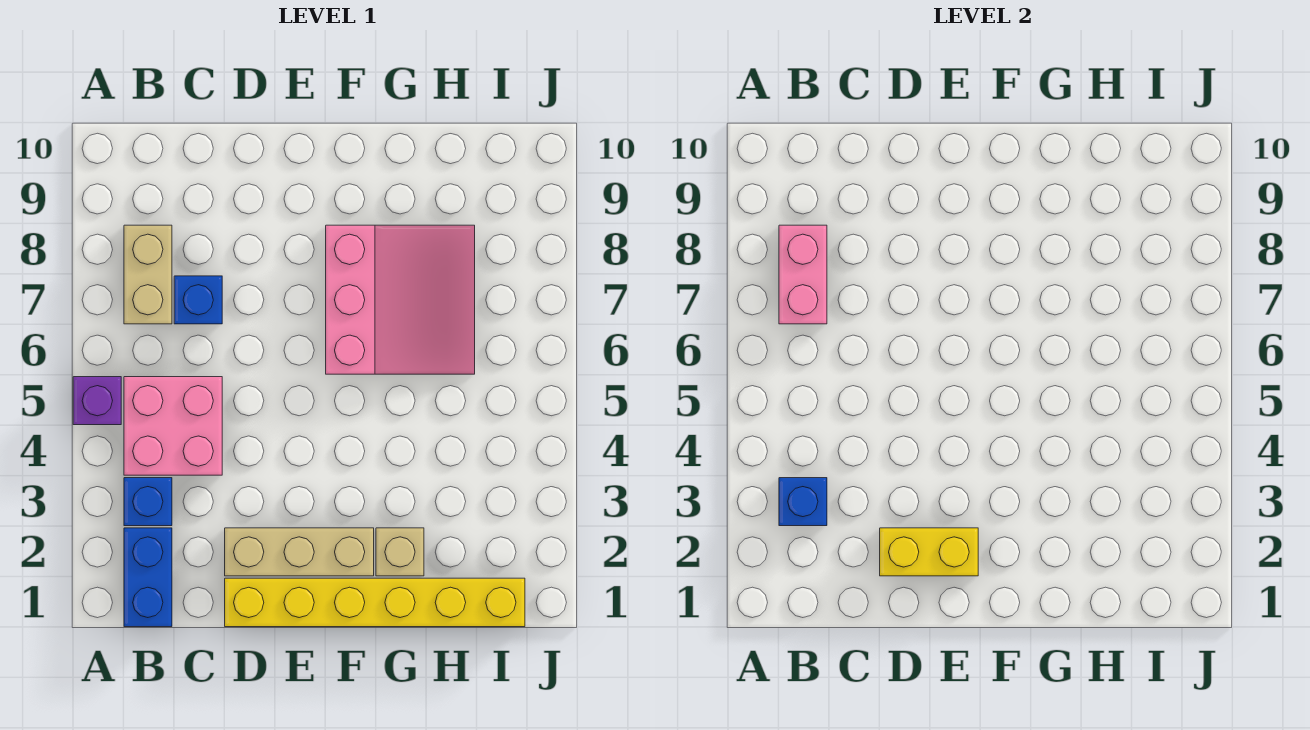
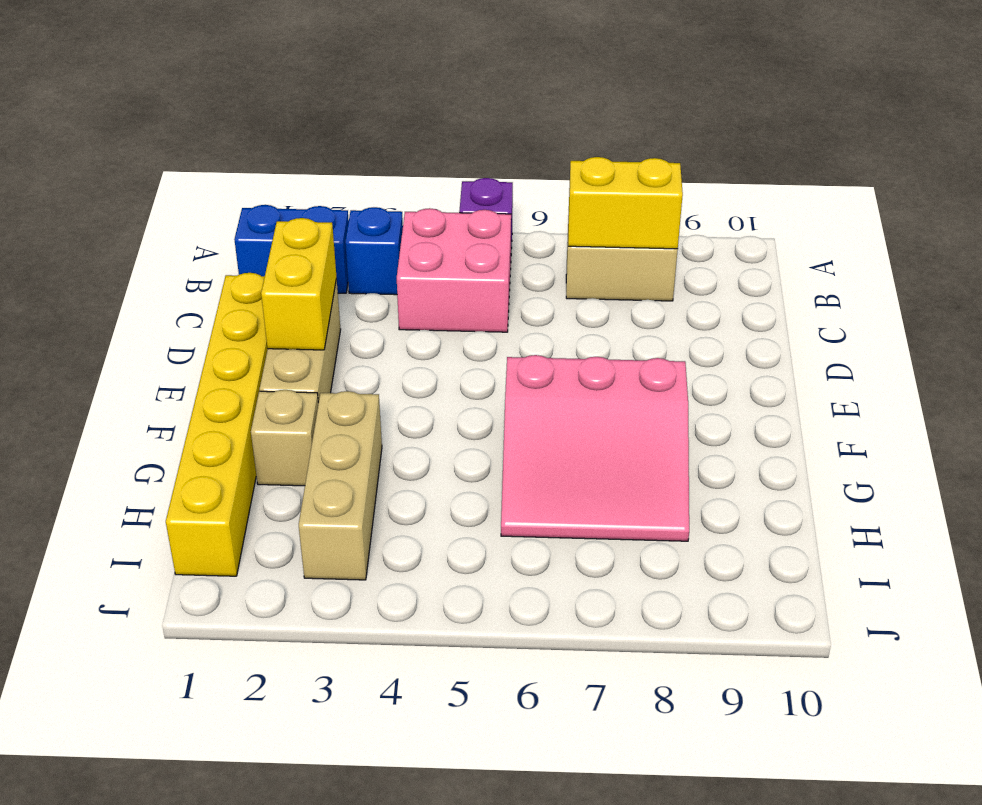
blue 1x1 brick [779,478,827,526] -> none
pink 1x2 brick [779,225,827,324] -> yellow 1x2 brick [568,157,683,249]
blue 1x1 brick [174,276,222,324] -> none
none -> tan 1x3 brick [299,391,382,580]

